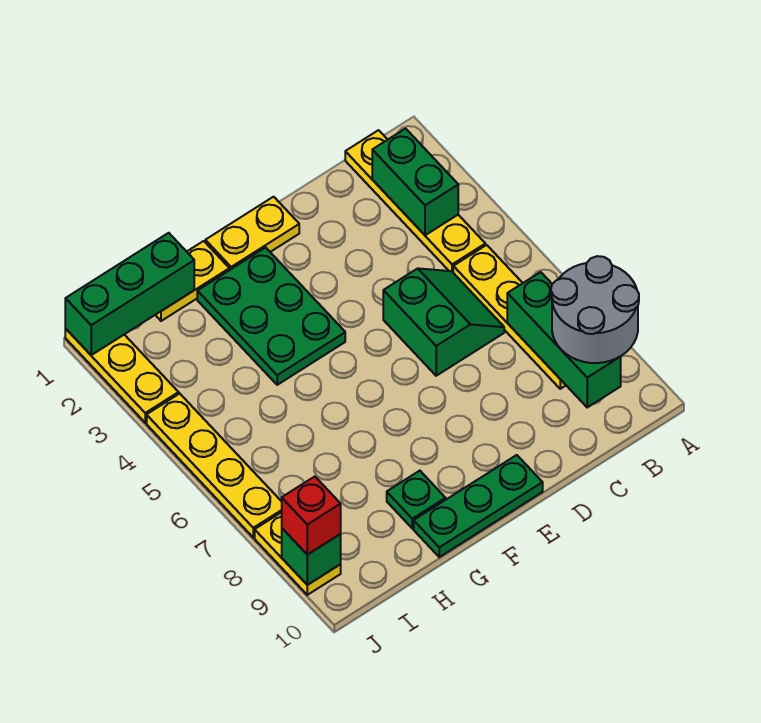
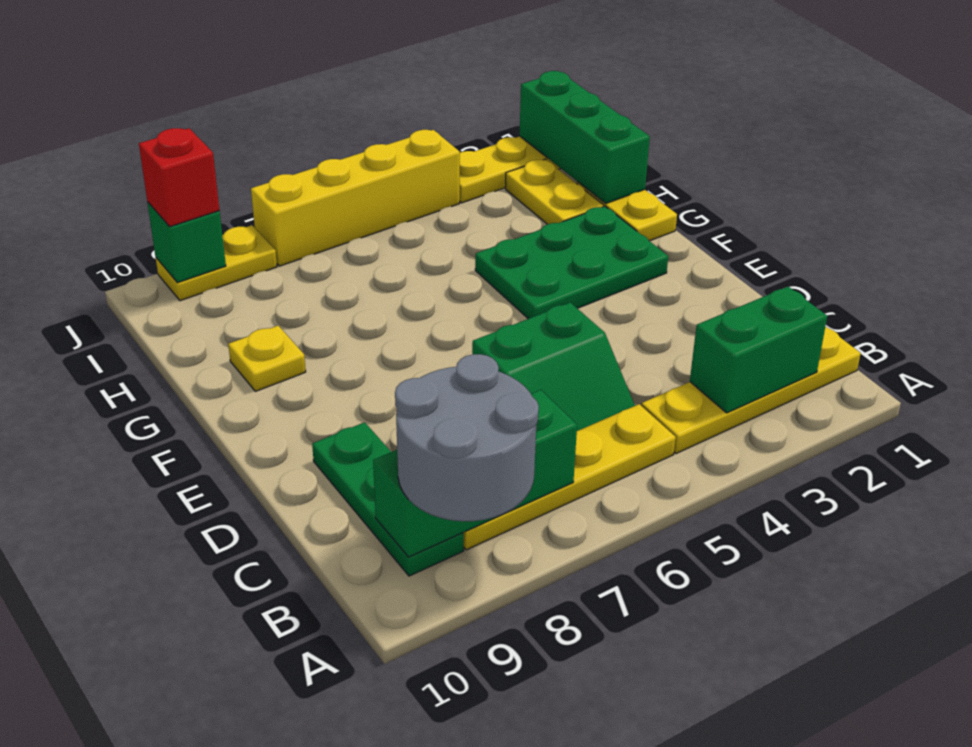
yellow 1x2 plate [205,197,299,270] -> yellow 1x2 plate moved to [505,159,604,224]
green 1x3 plate [414,455,543,557] -> green 1x3 plate moved to [312,422,464,576]
green 1x1 plate [387,471,446,528] -> yellow 1x1 plate [228,326,306,391]
yellow 1x4 plate [147,394,282,537] -> yellow 1x4 brick [251,130,460,266]

